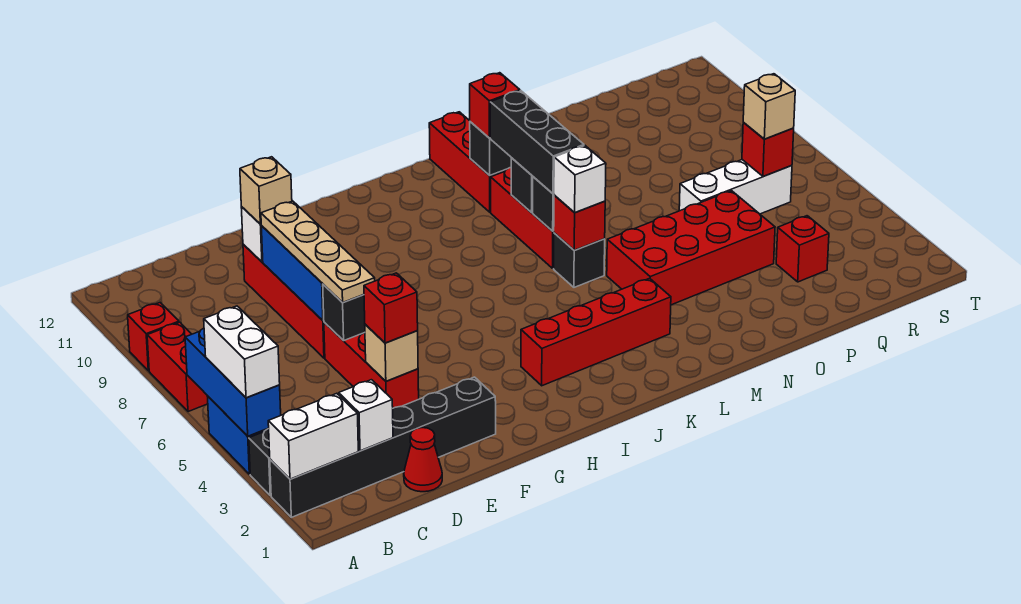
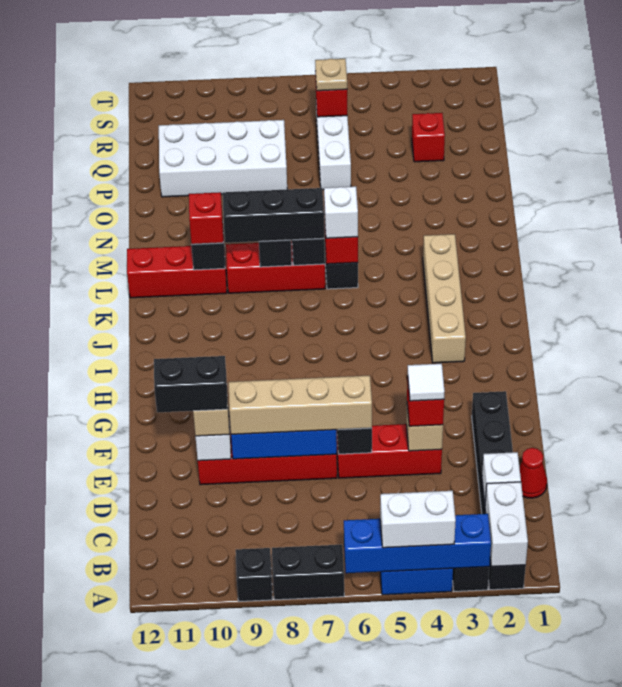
blue 1x3 brick [185,328,281,436] -> blue 1x4 brick [344,514,491,573]
red 1x2 brick [147,322,208,412] -> black 1x2 brick [272,545,344,600]
red 1x1 brick [128,303,179,371] -> black 1x1 brick [236,548,272,601]
none -> white 1x1 tile [408,364,445,401]
tan 1x4 plate [261,201,375,303] -> tan 1x4 brick [229,375,372,434]
none -> black 1x2 brick [154,356,228,412]
red 1x4 brick [521,278,671,386] -> tan 1x4 brick [423,234,466,363]
red 2x4 brick [607,191,775,305] -> none
none -> white 2x4 brick [159,120,287,197]
tan 1x1 brick [743,74,795,139] -> tan 1x1 plate [315,59,347,91]

